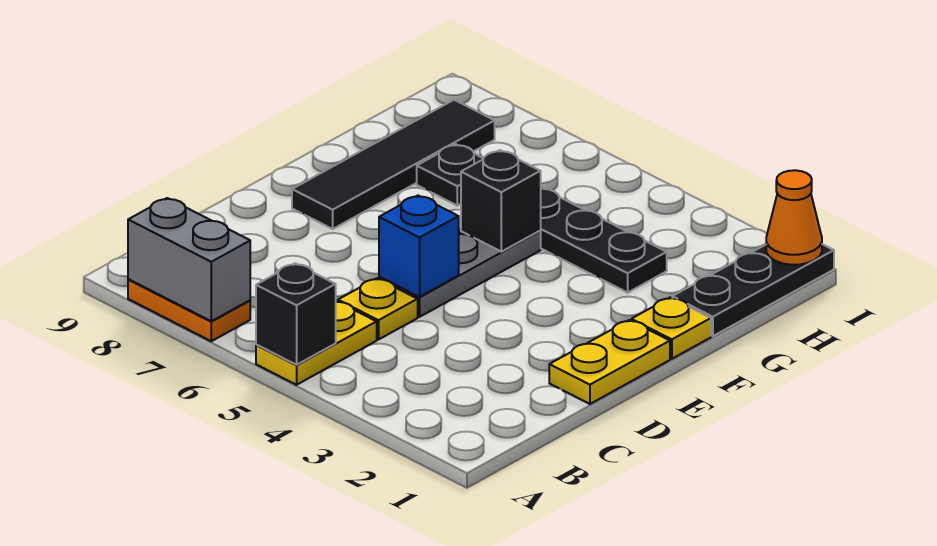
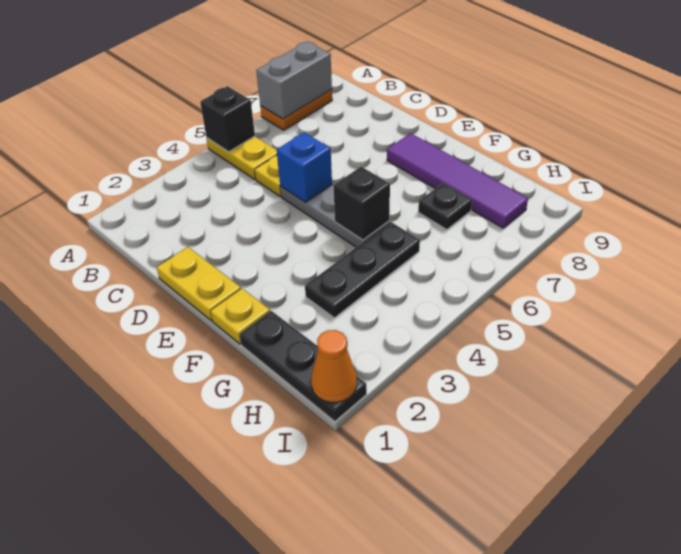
black 1x4 tile [292,100,495,229] -> purple 1x4 tile [387,133,528,228]

